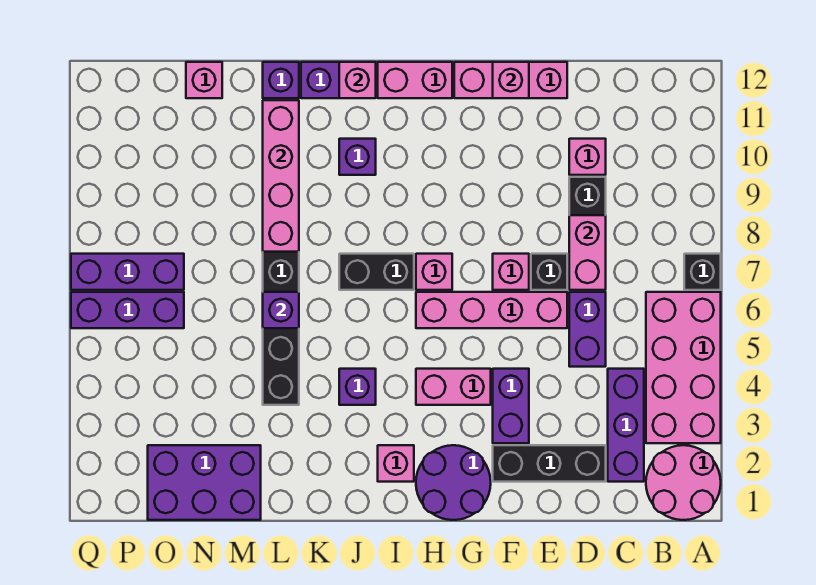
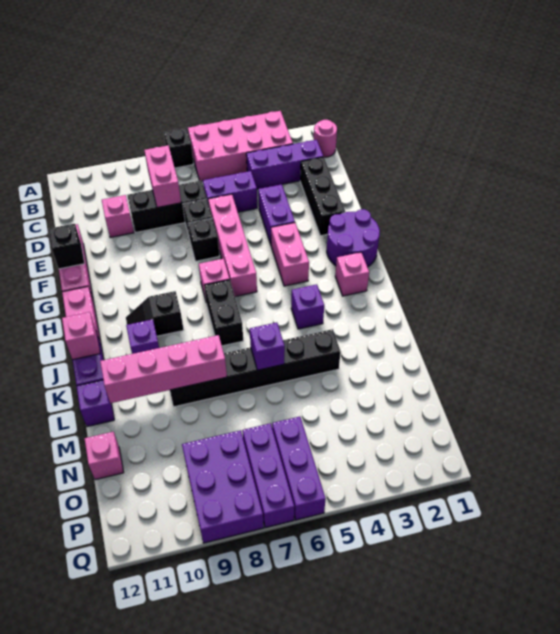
pink 2x2 round brick [646,445,721,520] -> pink 1x1 round brick [314,120,337,157]
pink 1x2 brick [569,215,606,290] -> pink 1x2 brick turned to [144,145,181,208]
purple 1x2 brick [493,369,529,443] -> purple 1x2 brick turned to [258,184,295,245]
pink 1x1 brick [493,254,529,290] -> black 1x1 brick [188,218,219,261]
pink 1x1 brick [493,62,529,98] -> black 1x1 brick [49,224,85,269]
none -> black 1x2 slope [126,291,184,336]
purple 2x3 brick [148,445,261,520] -> purple 2x3 brick moved to [182,430,264,543]

